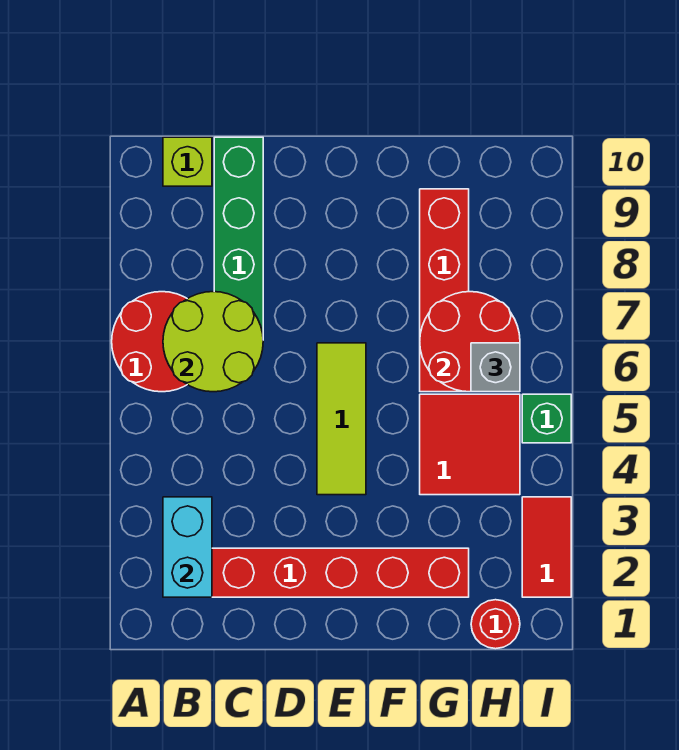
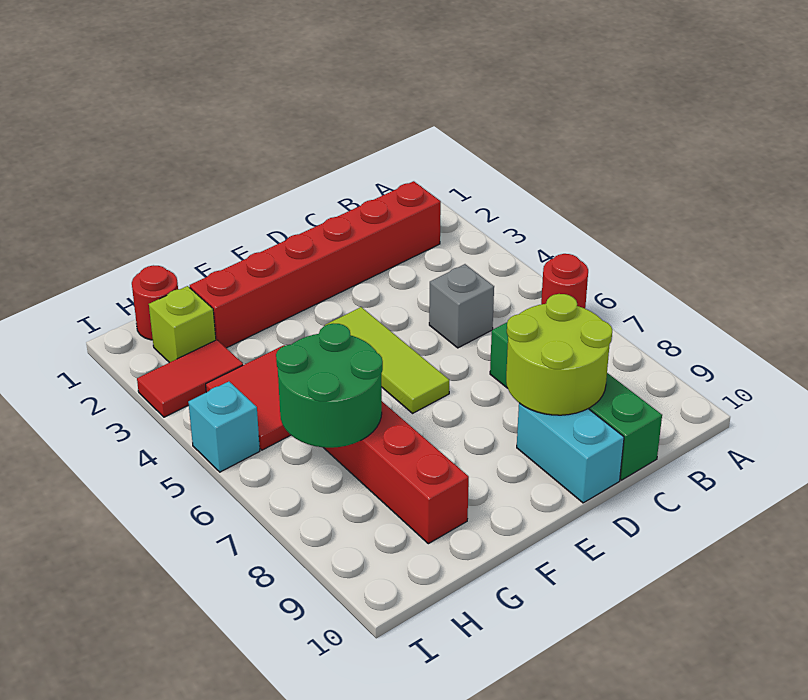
red 2x2 round brick [112,292,187,392] -> red 1x1 round brick [541,254,588,308]
cyan 1x2 brick [163,497,212,597] -> cyan 1x2 brick moved to [517,403,624,503]
lime 2x2 round brick [163,292,263,392] -> lime 2x2 round brick moved to [506,294,612,415]
lime 1x1 brick [163,137,212,186] -> lime 1x1 brick moved to [149,286,216,363]
red 2x2 round brick [420,292,520,392] -> green 2x2 round brick [276,324,383,448]
grey 1x1 brick [471,343,520,392] -> grey 1x1 brick moved to [429,264,494,348]
red 1x2 tile [522,497,571,597] -> red 1x2 tile turned to [137,340,243,417]
green 1x1 brick [522,394,571,443] -> cyan 1x1 brick [188,382,260,472]

